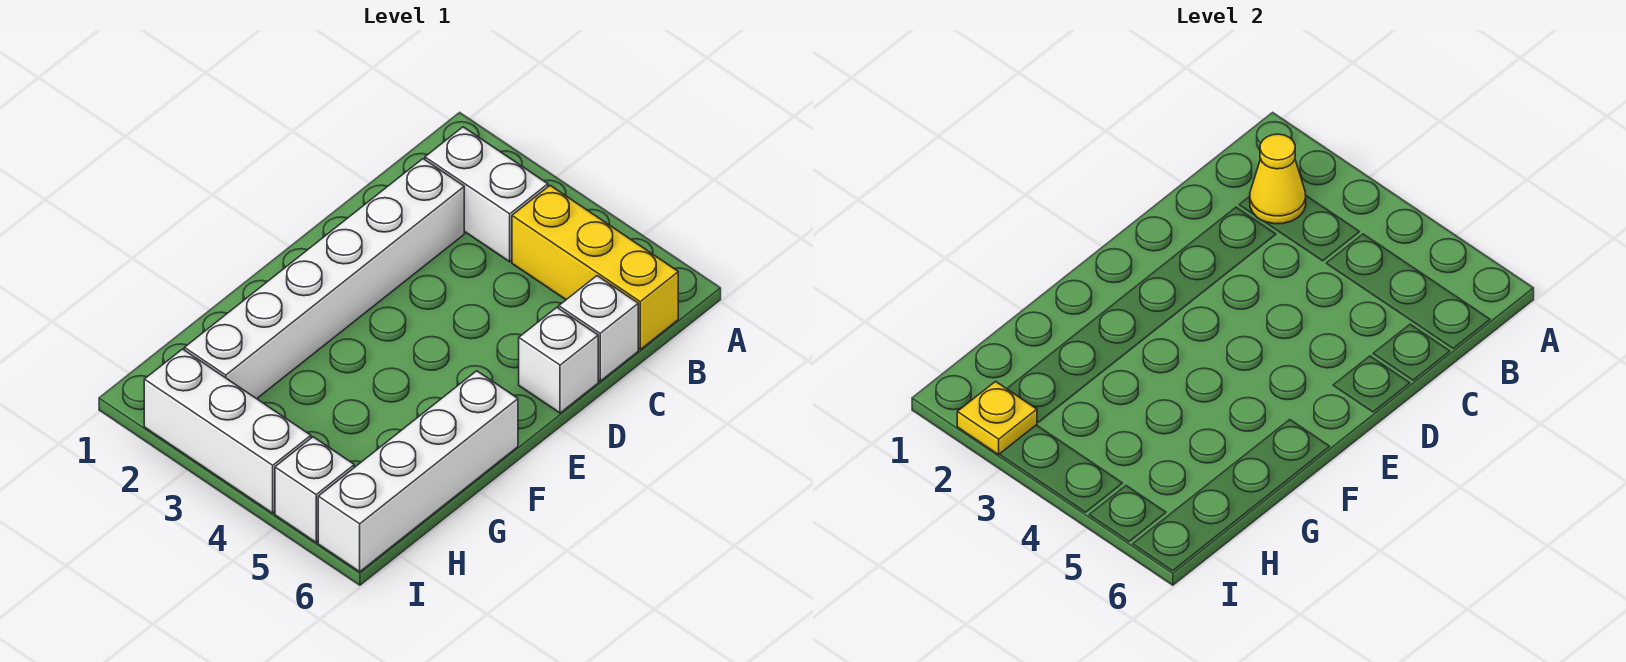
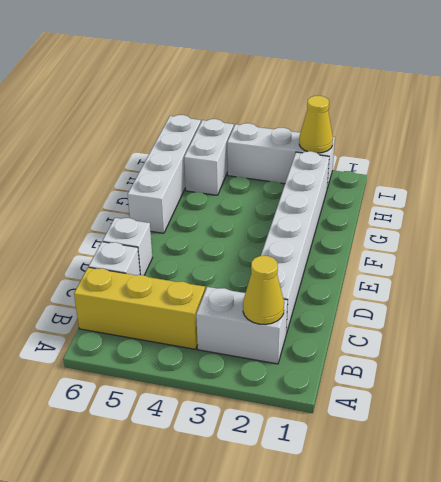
yellow 1x1 plate [957,381,1037,455] -> yellow 1x1 cone [299,96,333,153]
white 1x1 brick [275,437,354,542] -> white 1x2 brick [184,119,234,195]

